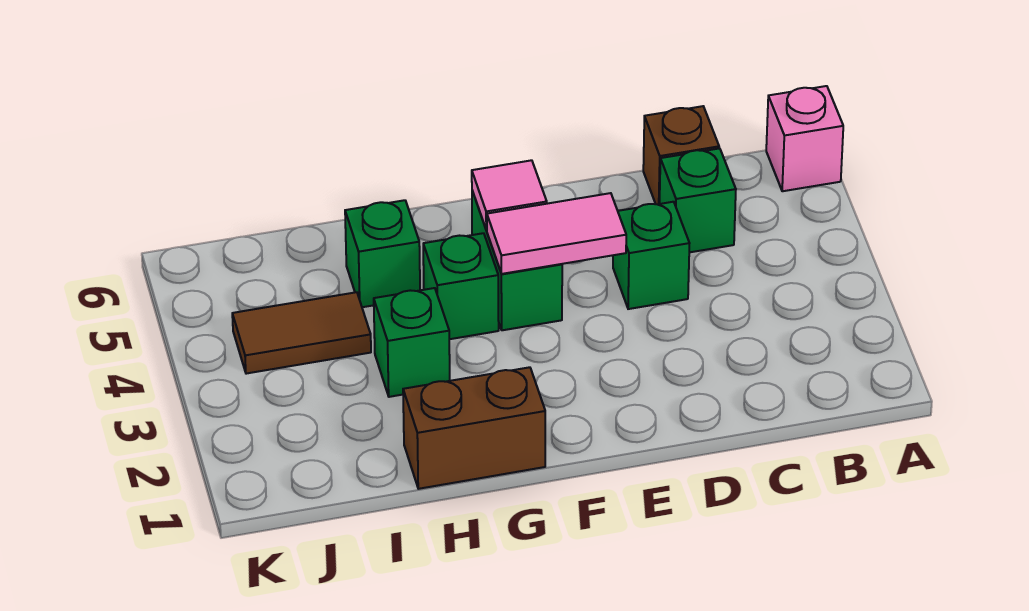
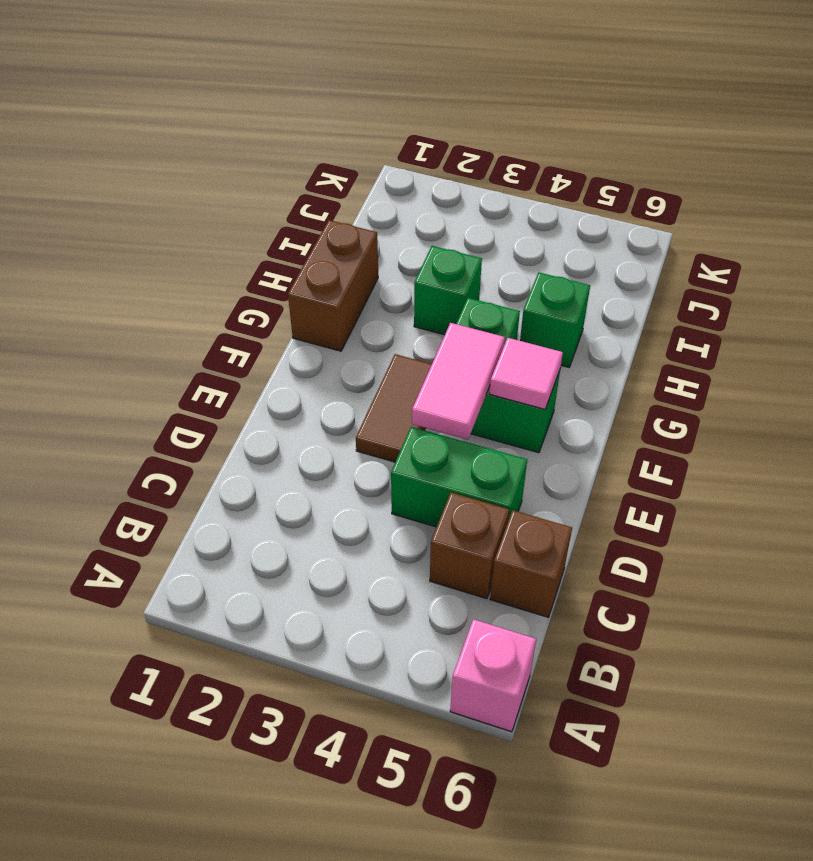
green 1x1 brick [660,148,736,252] -> brown 1x1 brick [430,492,509,599]
green 1x1 brick [613,202,690,309] -> green 1x2 brick [391,427,527,527]
brown 1x2 tile [232,292,371,374] -> brown 1x2 tile moved to [356,354,432,462]

